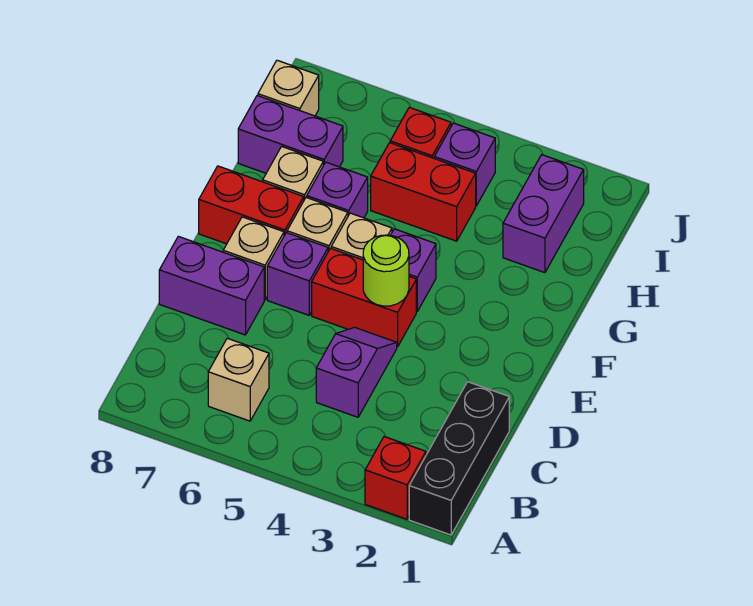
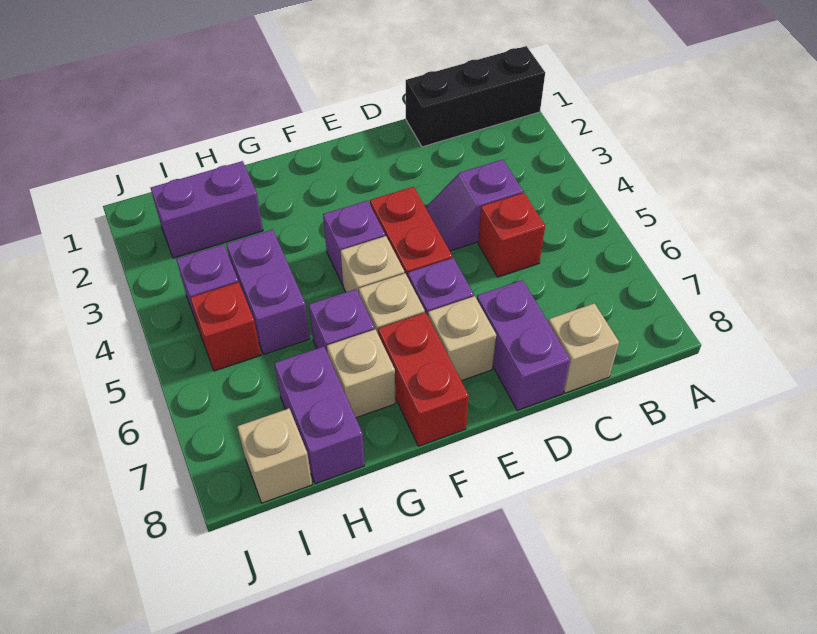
red 1x1 brick [365,437,426,519] -> red 1x1 brick moved to [478,193,545,277]
tan 1x1 brick [208,338,269,421] -> tan 1x1 brick moved to [548,303,619,393]
lime 1x1 round brick [363,235,409,306] -> none
red 1x2 brick [371,143,476,241] -> purple 1x2 brick [226,229,310,354]

